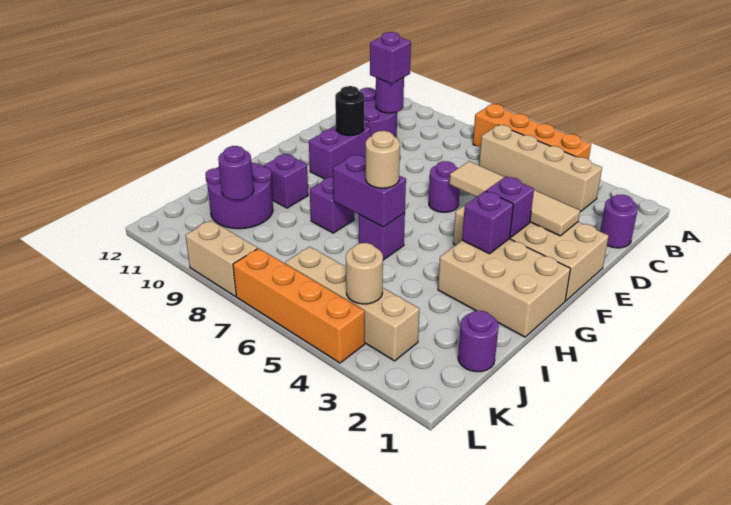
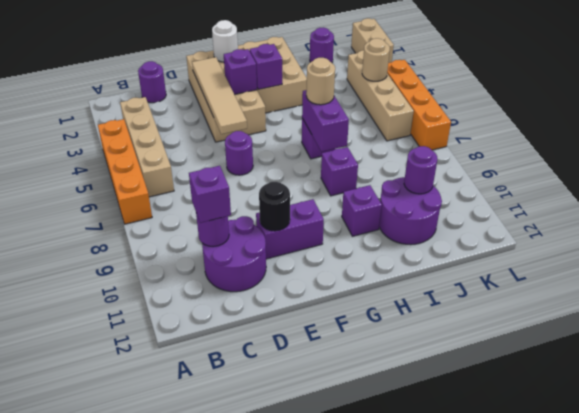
none -> white 1x1 round brick [212,20,238,62]
tan 1x2 brick [185,220,257,296] -> tan 1x2 brick moved to [351,18,394,63]

